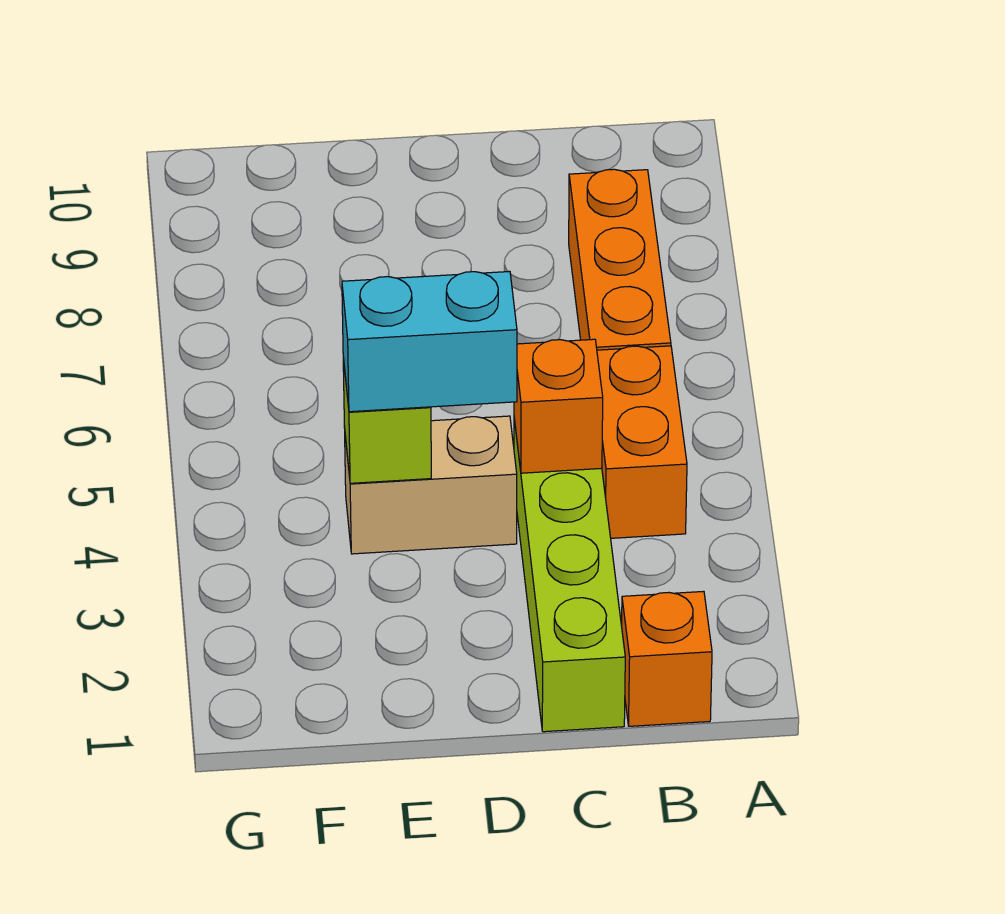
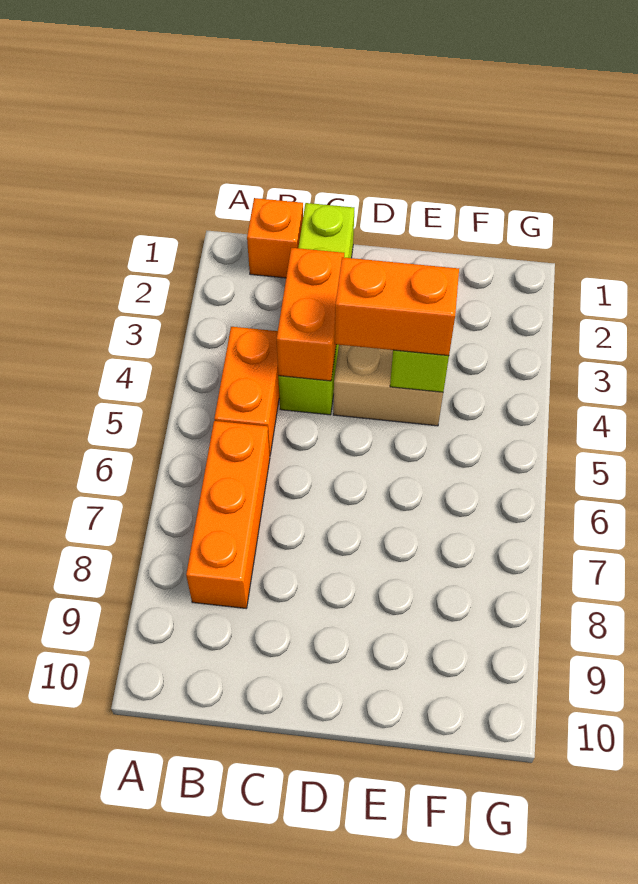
orange 1x1 brick [514,339,603,473] -> orange 1x2 brick [277,248,344,381]
cyan 1x2 brick [342,272,517,412] -> orange 1x2 brick [335,257,459,356]

